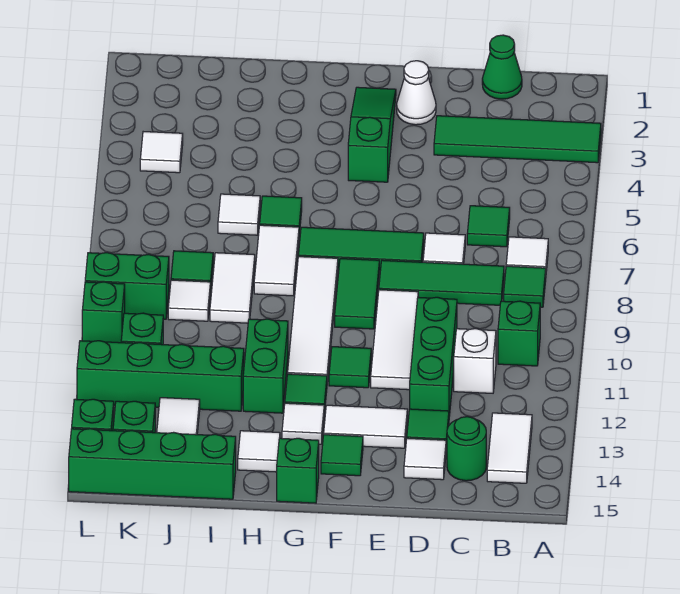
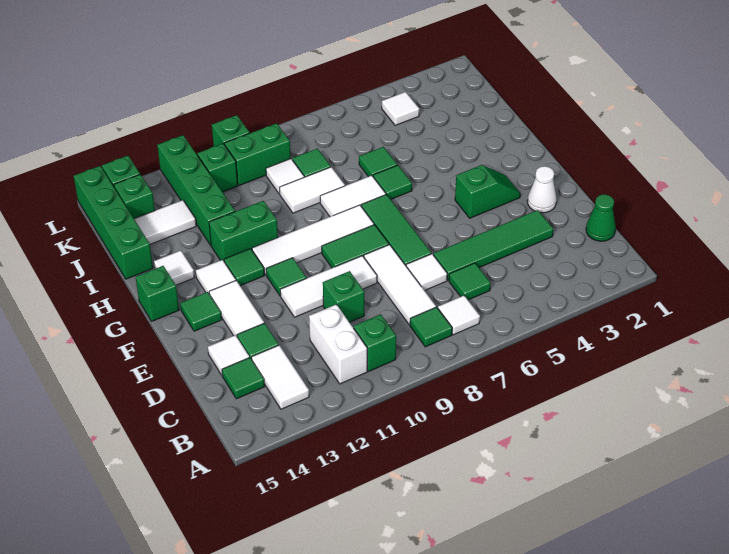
green 1x4 tile [434,116,601,163] -> green 1x4 tile turned to [433,210,553,280]
white 1x2 tile [487,413,532,483] -> white 1x2 tile turned to [252,345,309,409]
green 1x3 tile [379,260,504,305] -> white 1x3 tile [364,245,436,325]
white 1x1 brick [454,329,496,393] -> white 1x2 brick [309,304,367,384]
green 1x1 round brick [447,417,486,481] -> green 1x1 tile [222,357,265,399]
green 1x3 brick [410,297,457,416] -> green 1x1 brick [323,271,364,322]
green 1x3 slope [348,87,396,182] -> green 1x2 slope [455,165,520,218]
white 1x1 tile [218,194,260,235] -> green 1x1 tile [359,147,397,177]
green 1x2 brick [85,253,169,319] -> green 1x2 brick turned to [225,123,291,186]

